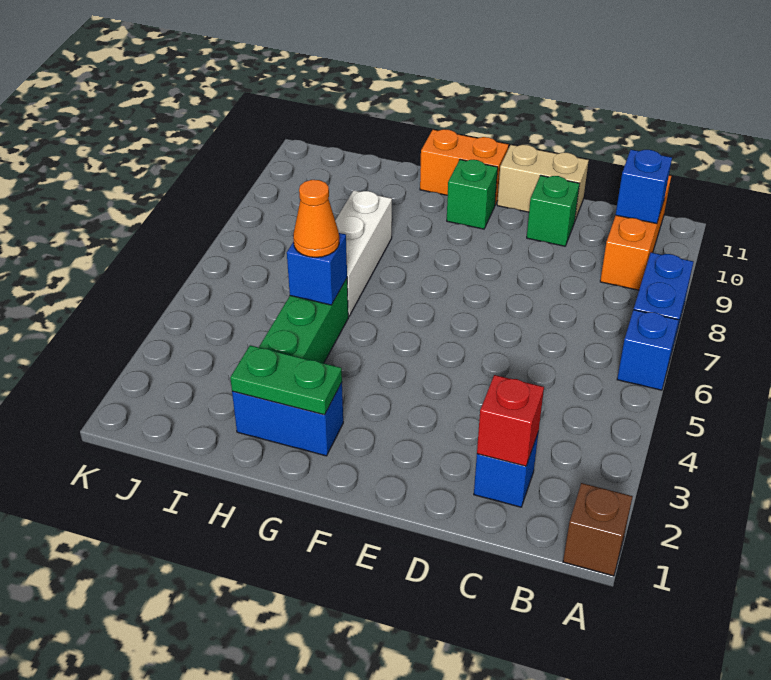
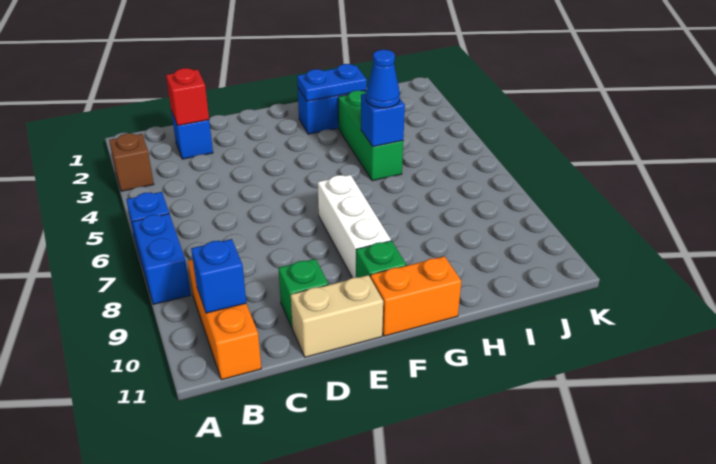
brown 1x1 brick [563,483,633,576] -> brown 1x1 brick moved to [109,133,154,191]
green 1x2 plate [230,345,342,415] -> blue 1x2 plate [297,64,367,101]
orange 1x1 cone [293,180,339,257] -> blue 1x1 cone [366,50,400,108]
white 1x3 brick [335,190,392,317] -> white 1x3 brick moved to [318,175,391,278]

